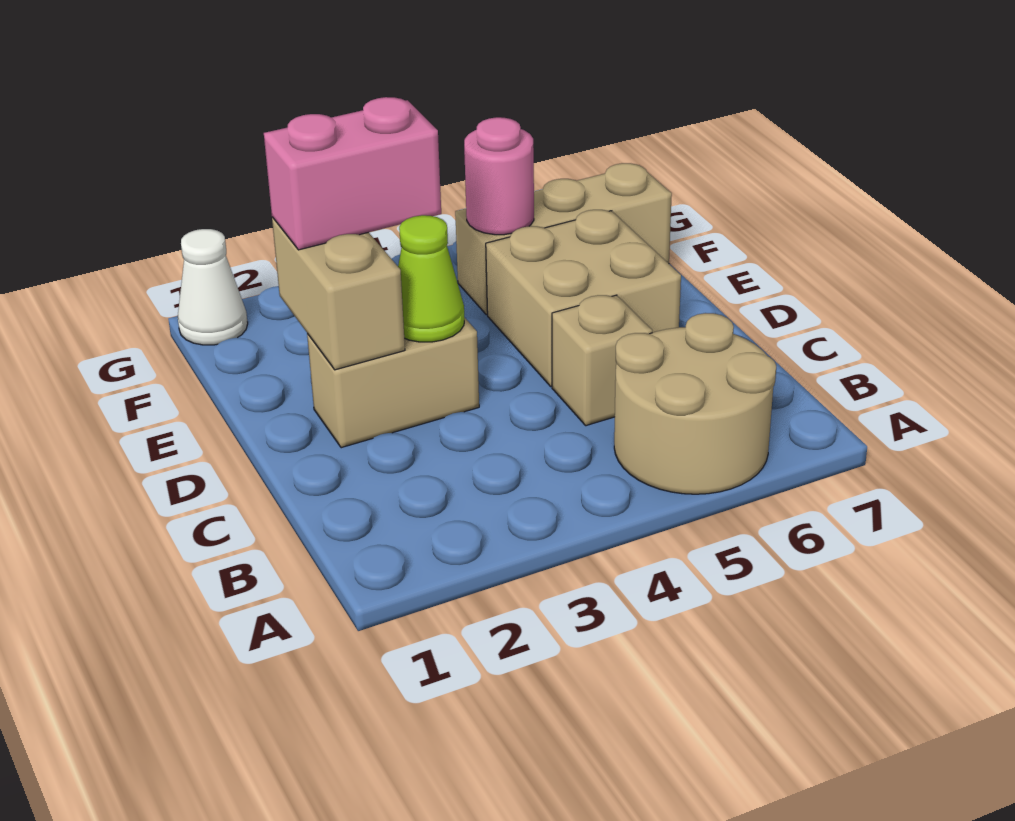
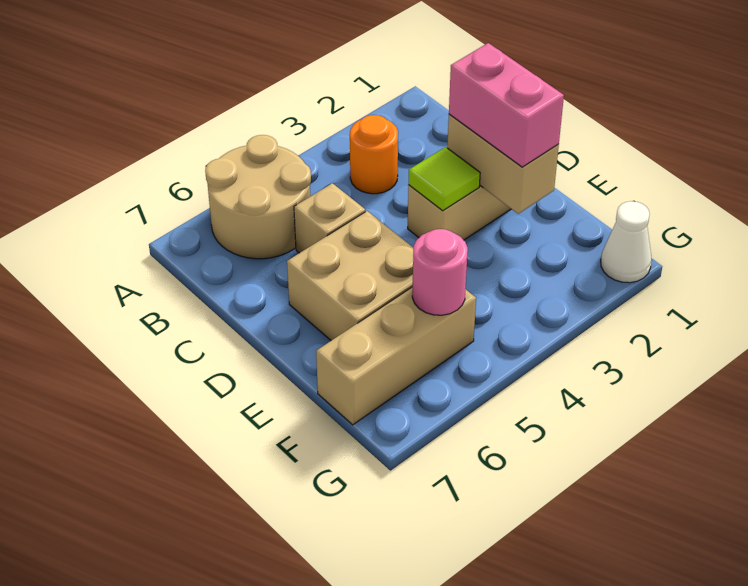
none -> orange 1x1 round brick [350,115,398,194]
lime 1x1 cone [398,215,464,342] -> lime 1x1 tile [408,147,480,211]
pink 1x2 brick [264,97,441,250] -> pink 1x2 brick turned to [449,43,564,167]

